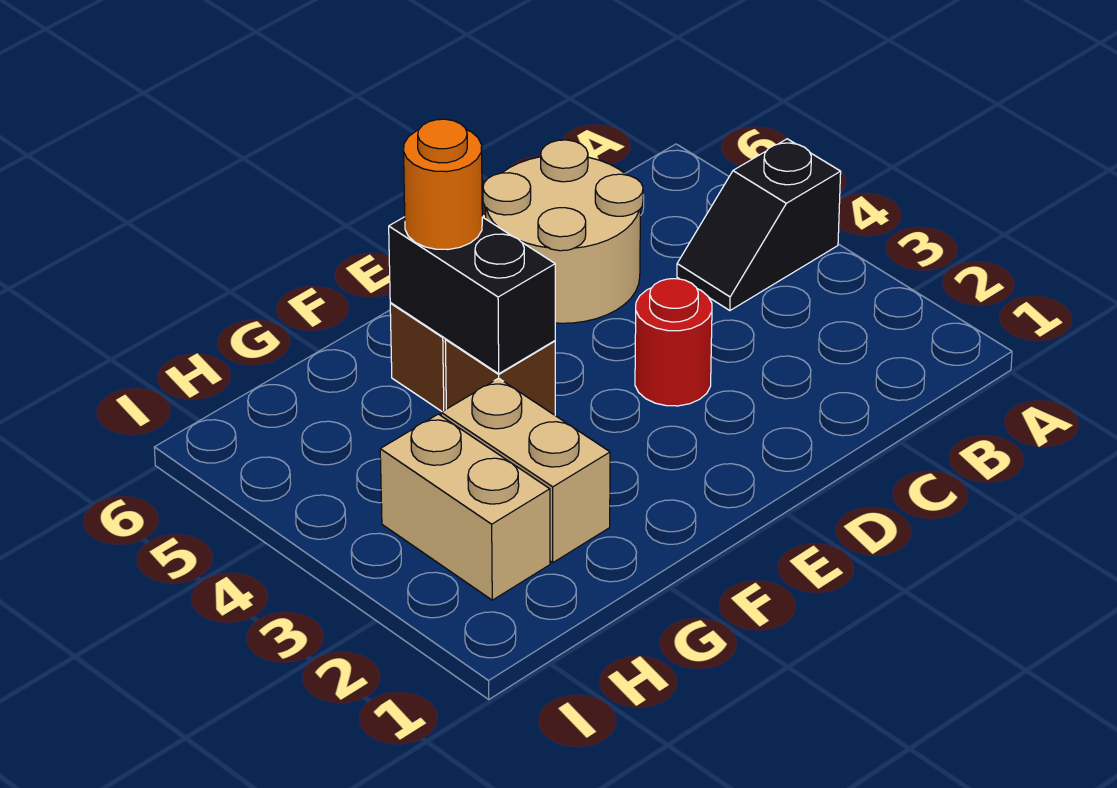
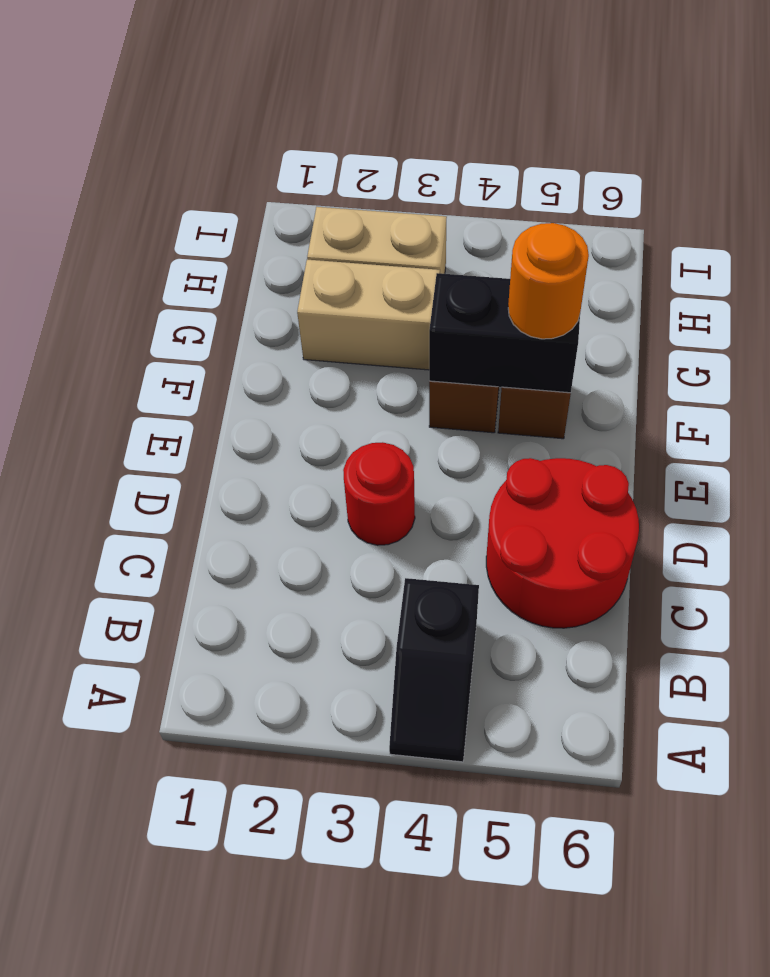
black 1x2 slope [677,139,841,311] -> black 1x2 slope turned to [389,578,479,762]
tan 2x2 round brick [483,140,643,323] -> red 2x2 round brick [486,458,639,628]

